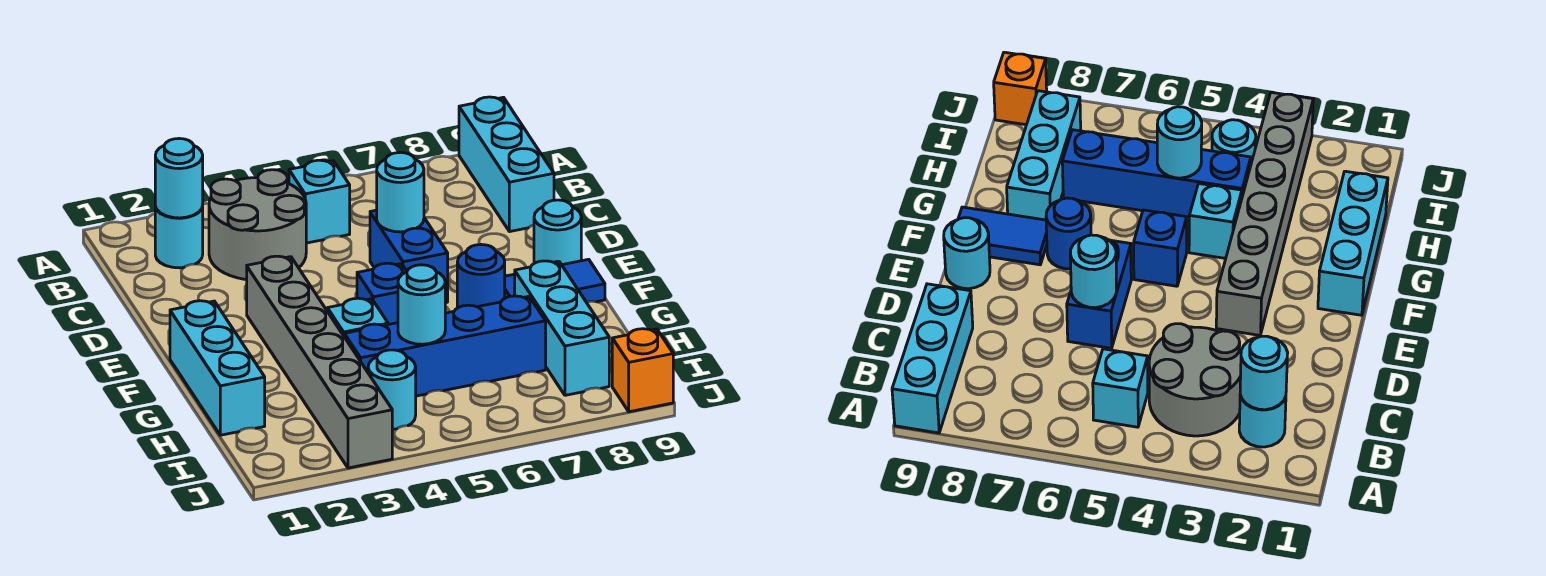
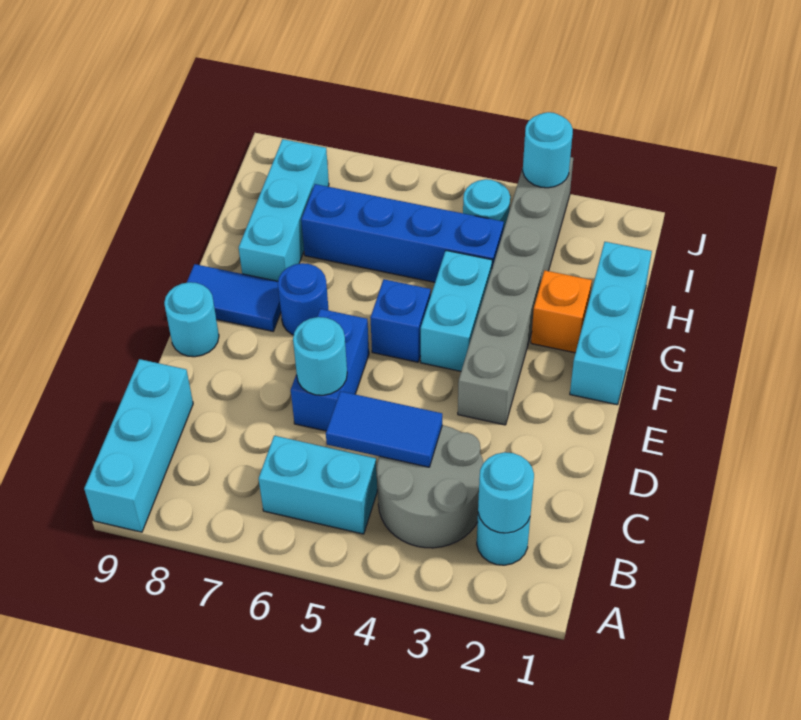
cyan 1x1 brick [289,160,350,243] -> cyan 1x2 brick [259,436,377,534]
none -> blue 1x2 tile [326,391,442,467]
cyan 1x1 brick [327,298,388,336] -> cyan 1x2 brick [421,251,492,371]
cyan 1x1 round brick [398,265,445,344] -> cyan 1x1 round brick moved to [523,112,573,188]
orange 1x1 brick [612,329,673,412] -> orange 1x1 brick moved to [531,270,592,353]

